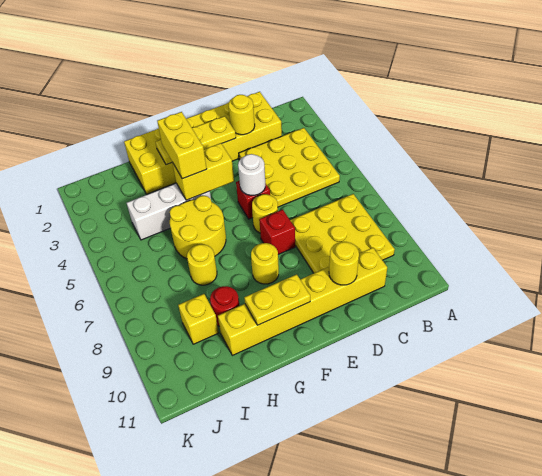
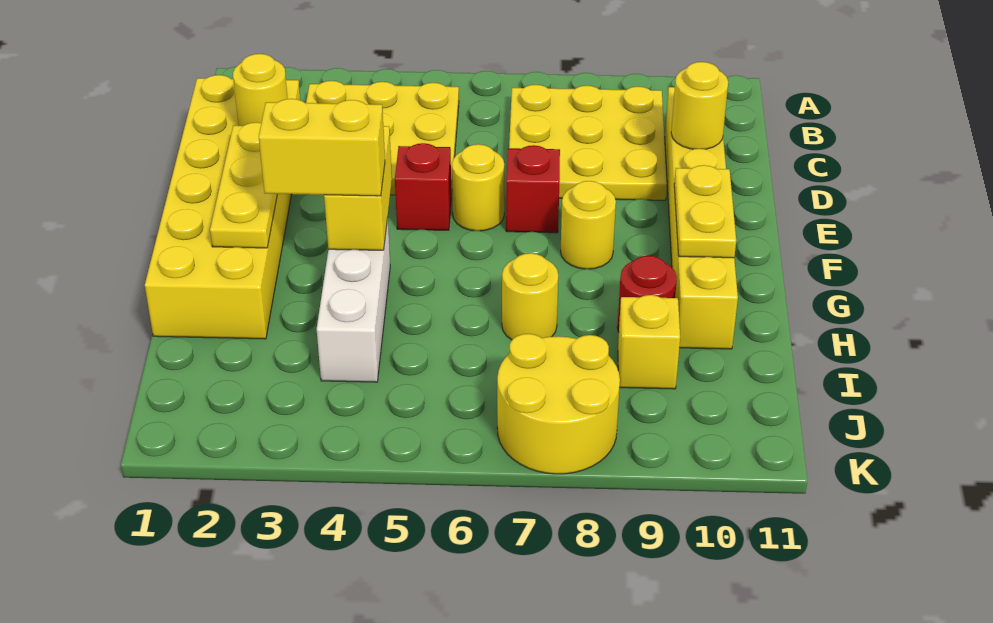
white 1x1 round brick [238,154,265,195] -> none
yellow 2x2 round brick [170,196,226,259] -> yellow 2x2 round brick moved to [497,334,620,474]

